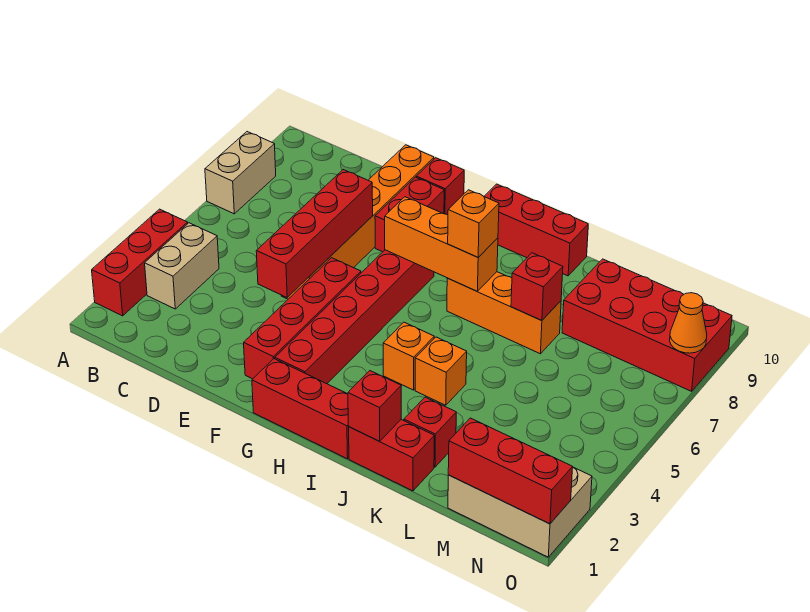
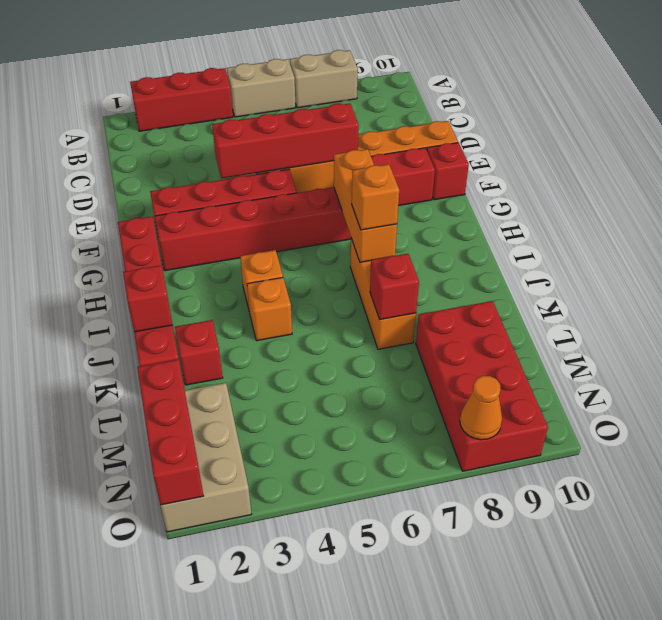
tan 1x2 brick [145,223,219,309] -> tan 1x2 brick moved to [227,59,296,117]
red 1x3 brick [484,184,588,276] -> none

